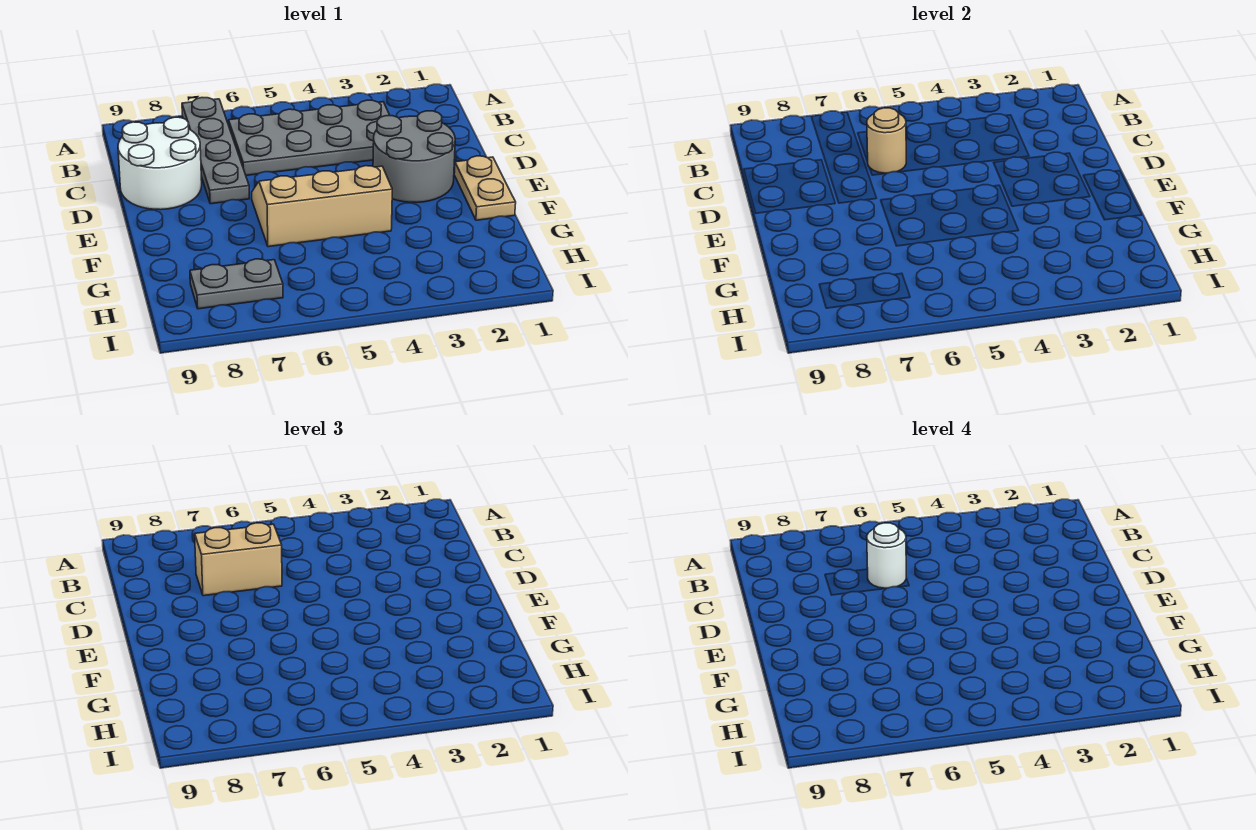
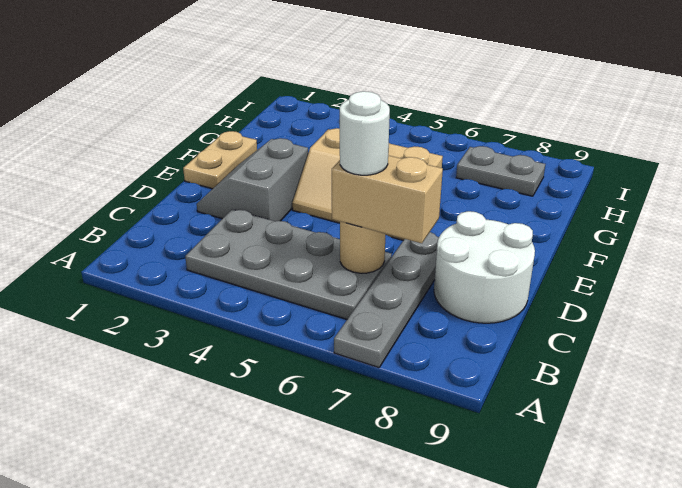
grey 2x2 round brick [373,111,455,203] -> grey 2x2 slope [197,138,308,221]

